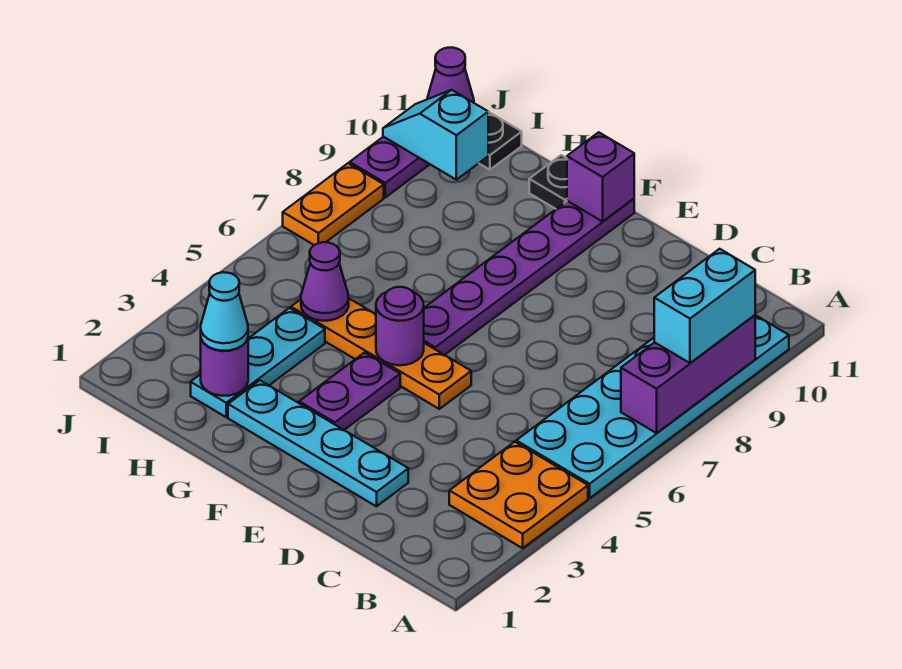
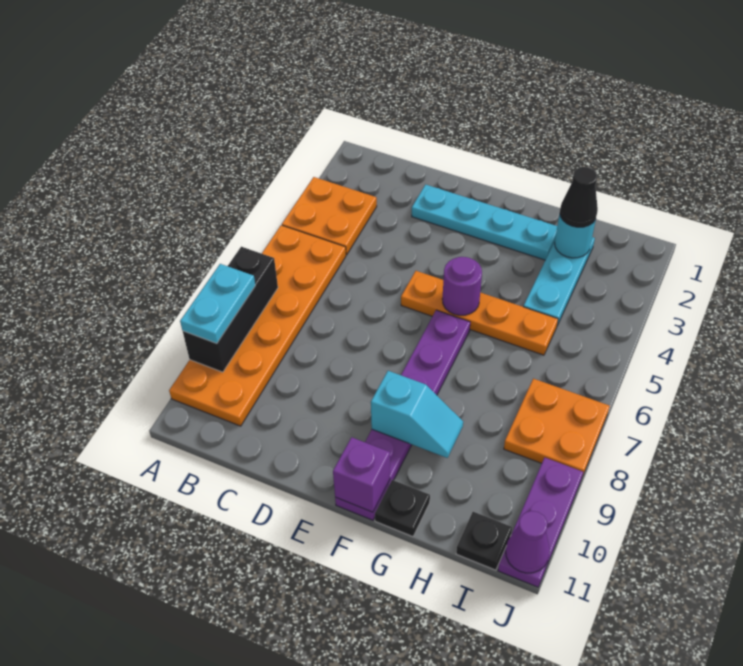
cyan 2x6 plate [516,315,789,498] -> orange 2x6 plate [169,225,346,426]
purple 1x3 brick [621,315,755,433] -> black 1x3 brick [183,247,278,372]
cyan 1x2 brick [654,249,755,363] -> cyan 1x2 plate [180,264,255,344]
purple 1x2 plate [299,353,400,430] -> none
purple 1x1 round brick [201,338,248,396] -> cyan 1x1 round brick [555,214,596,258]
cyan 1x1 cone [201,272,248,351] -> black 1x1 cone [560,167,598,227]
purple 1x1 cone [301,242,349,321] -> none
cyan 1x2 slope [383,90,488,180] -> cyan 1x2 slope moved to [371,371,463,458]
orange 1x2 plate [283,163,384,245] -> orange 2x2 plate [504,379,610,477]

